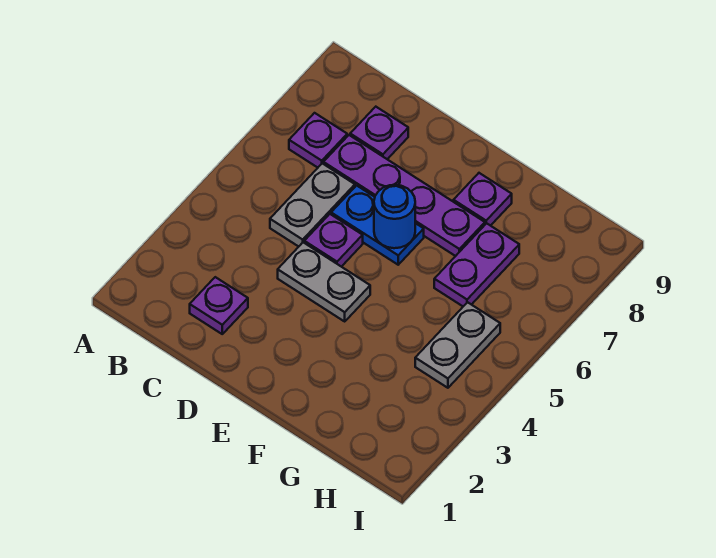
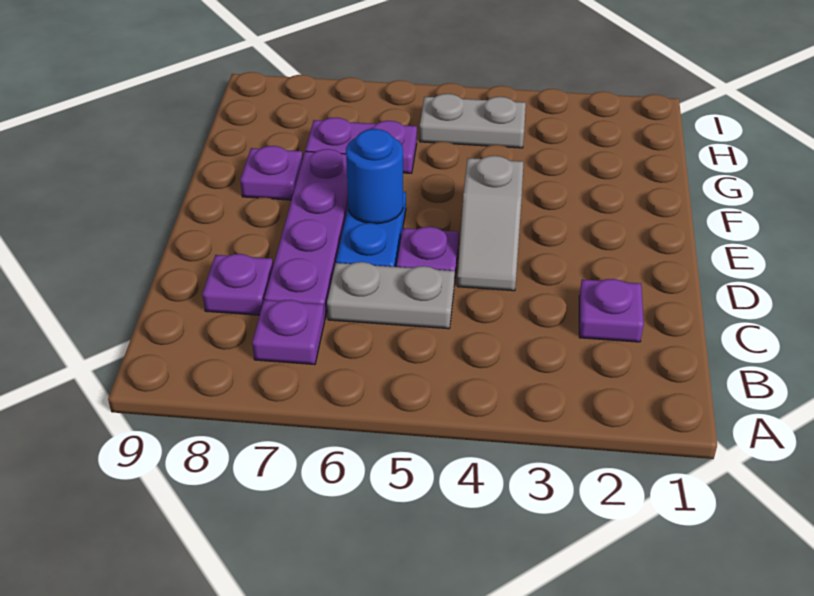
grey 1x2 plate [278,242,370,321] -> grey 1x2 slope [457,156,524,291]

